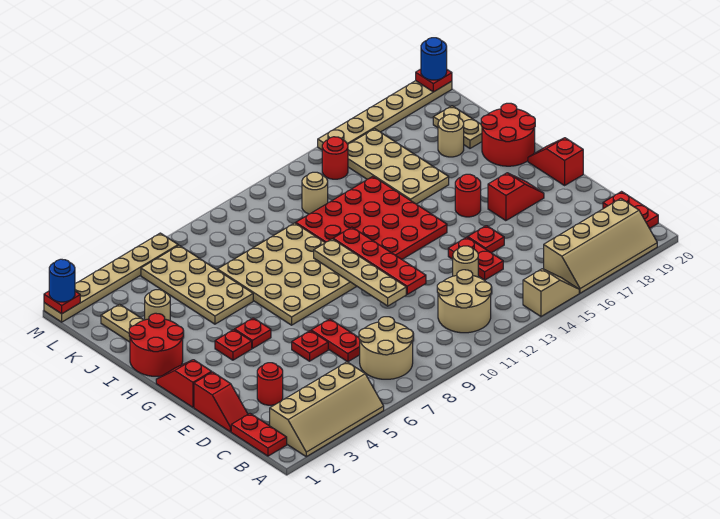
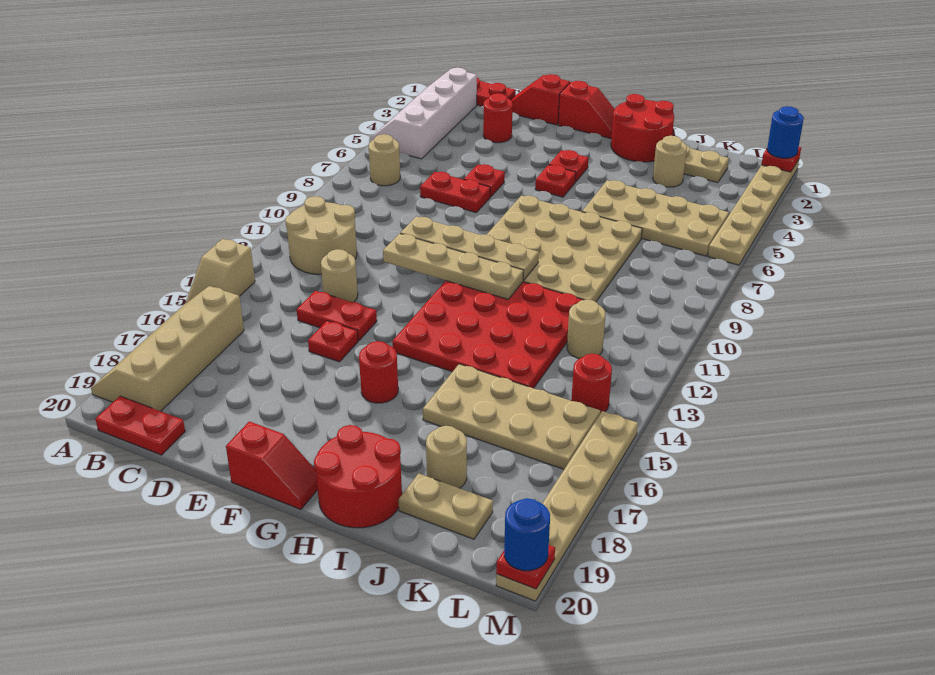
tan 2x4 slope [270,362,384,457] -> white 2x4 slope [369,68,477,159]
tan 2x2 round brick [359,317,413,379] -> tan 1x1 round brick [369,134,400,186]
red 1x4 plate [333,227,426,294] -> tan 1x4 plate [383,234,524,299]
red 1x2 slope [488,173,544,221] -> none

